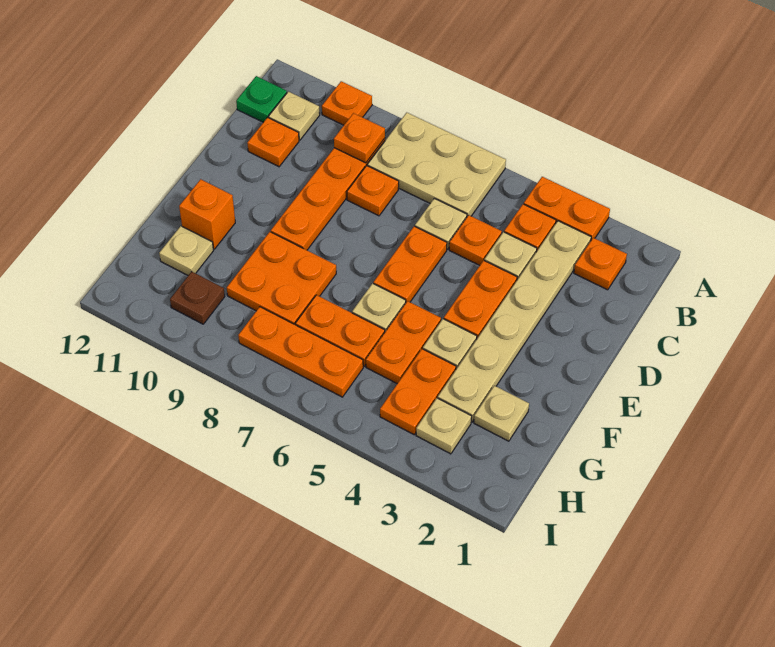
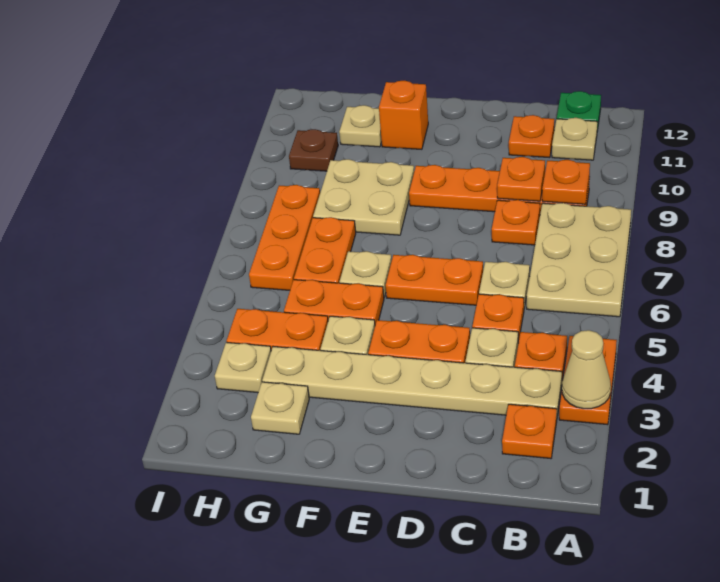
none -> tan 1x1 cone [562,330,611,409]
orange 1x1 plate [322,81,372,125] -> orange 1x1 plate moved to [497,157,545,201]
orange 2x2 plate [227,232,336,325] -> tan 2x2 plate [313,159,414,235]

